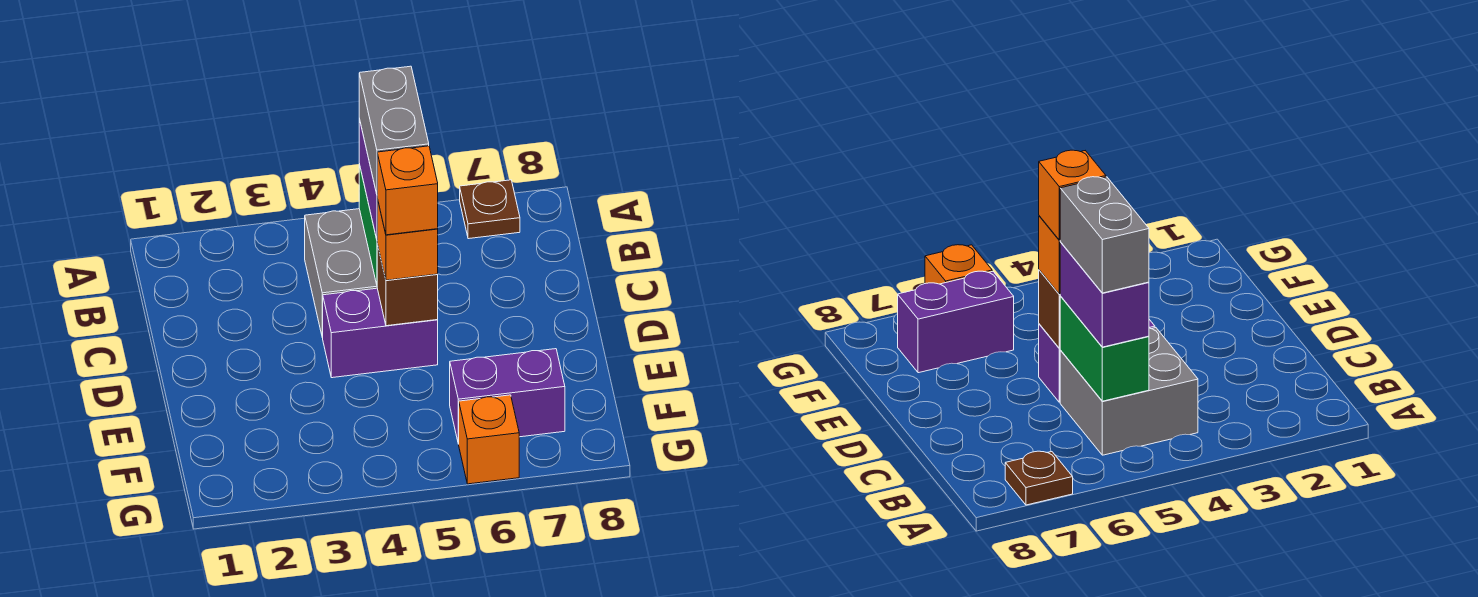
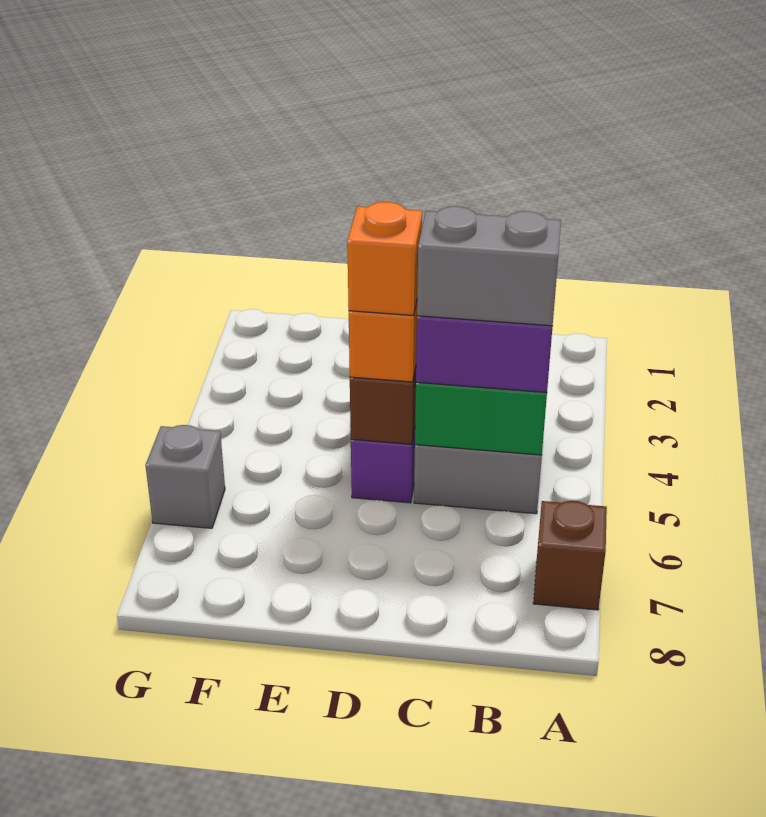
brown 1x1 plate [460,180,520,239] -> brown 1x1 brick [533,501,607,610]
purple 1x2 brick [450,349,565,444] -> none
orange 1x1 brick [459,395,519,484] -> grey 1x1 brick [145,425,225,528]

